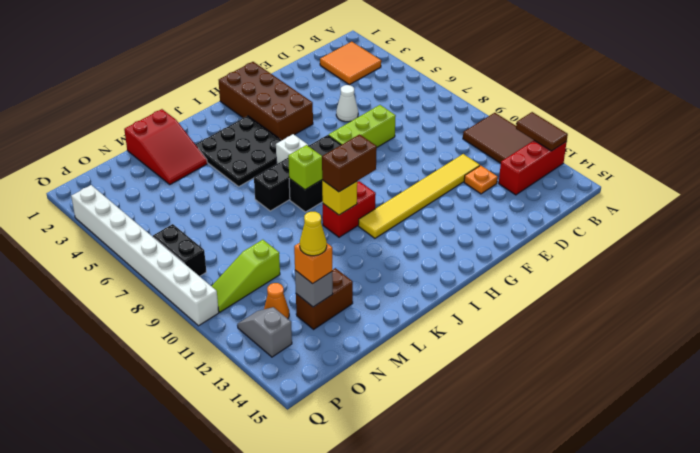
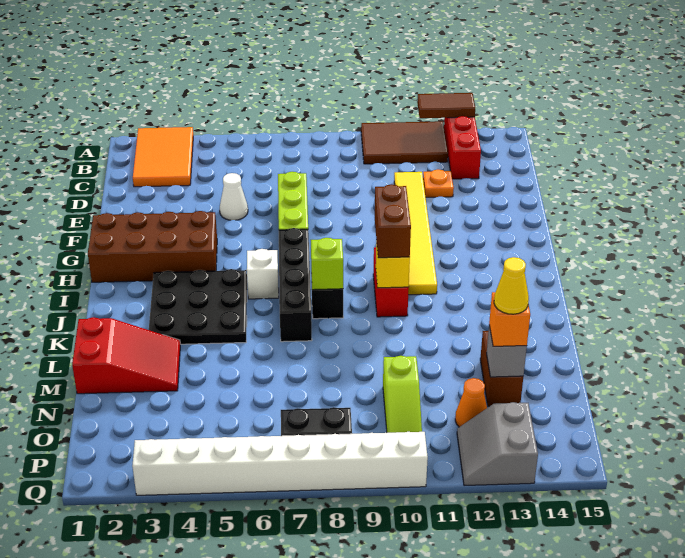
orange 2x2 tile [320,42,381,85] -> orange 2x3 tile [133,127,193,187]
grey 1x2 slope [237,307,292,357] -> grey 2x2 slope [457,402,538,486]

